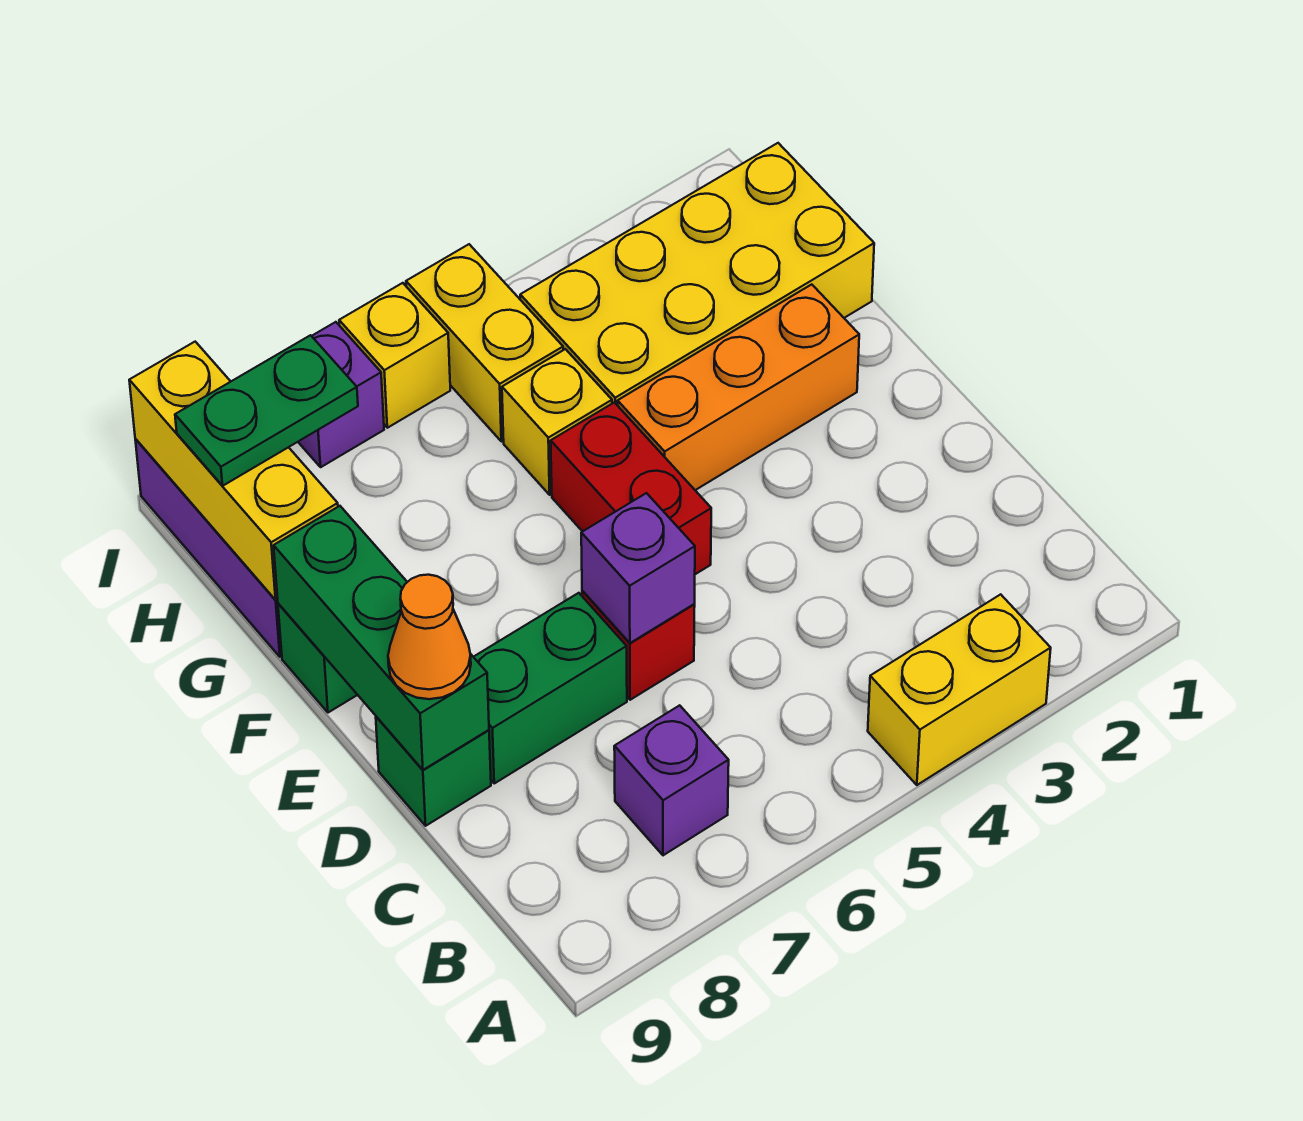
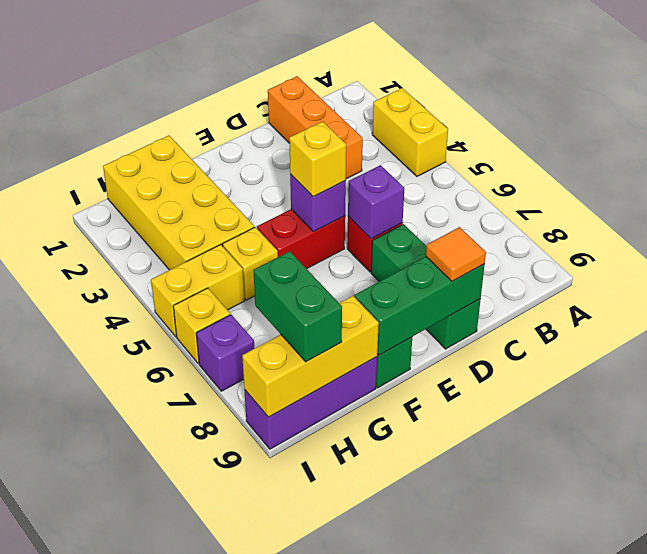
purple 1x1 brick [614,705,729,855] -> purple 1x1 brick moved to [290,174,346,232]
orange 1x1 cone [388,575,471,699] -> orange 1x1 tile [426,227,486,281]
none -> yellow 1x1 brick [289,121,346,197]
orange 1x3 brick [618,284,859,490] -> orange 1x3 brick moved to [268,76,363,179]
green 1x2 plate [175,335,358,486] -> green 1x2 brick [253,251,342,362]

